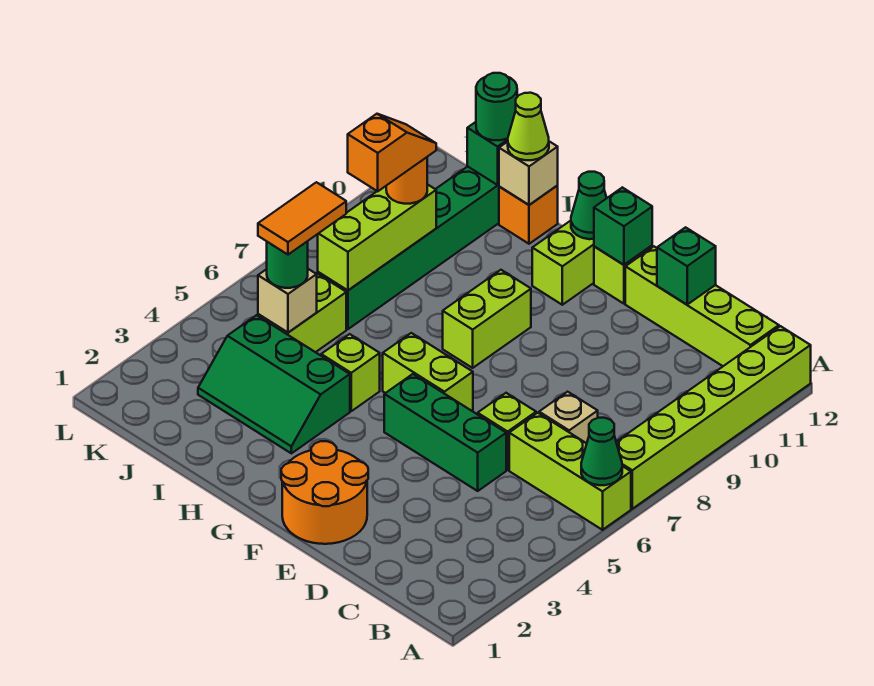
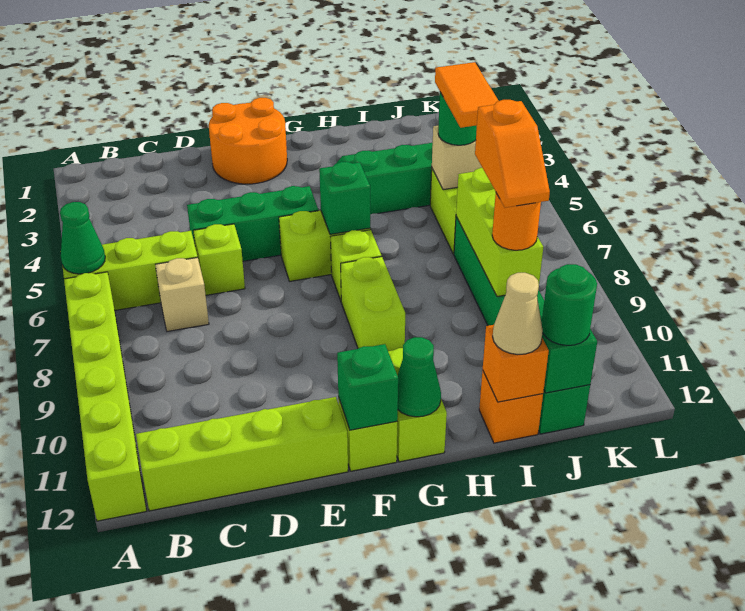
green 1x1 brick [657,227,716,305] -> green 1x1 brick moved to [319,162,370,234]
lime 1x1 brick [321,334,380,411] -> lime 1x1 brick moved to [331,230,381,300]
tan 1x1 brick [499,141,558,205] -> orange 1x1 brick [483,325,549,402]
lime 1x1 cone [508,93,549,160] -> tan 1x1 cone [493,273,543,354]

